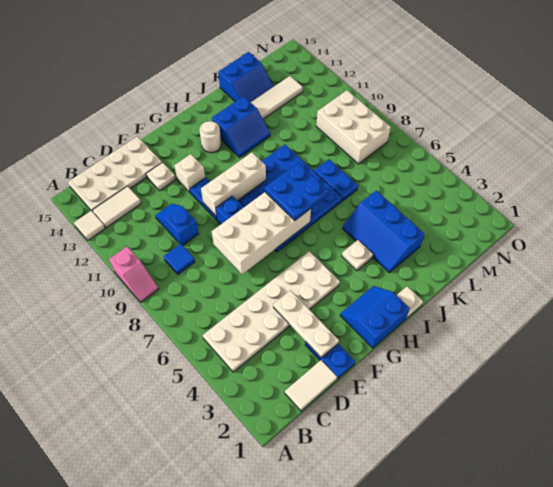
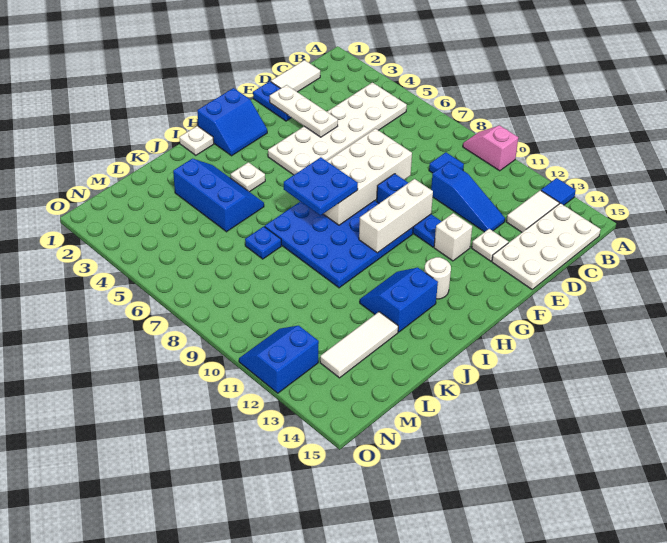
white 1x1 tile [74,211,105,240] -> blue 1x1 tile [541,178,576,205]
blue 1x2 slope [155,204,199,245] -> blue 1x3 slope [431,162,505,232]
blue 1x2 plate [314,159,358,201] -> blue 1x1 plate [245,226,281,259]
blue 2x2 slope [218,52,274,102] -> blue 2x2 slope moved to [239,326,319,393]
white 2x3 brick [316,90,391,164] -> none

